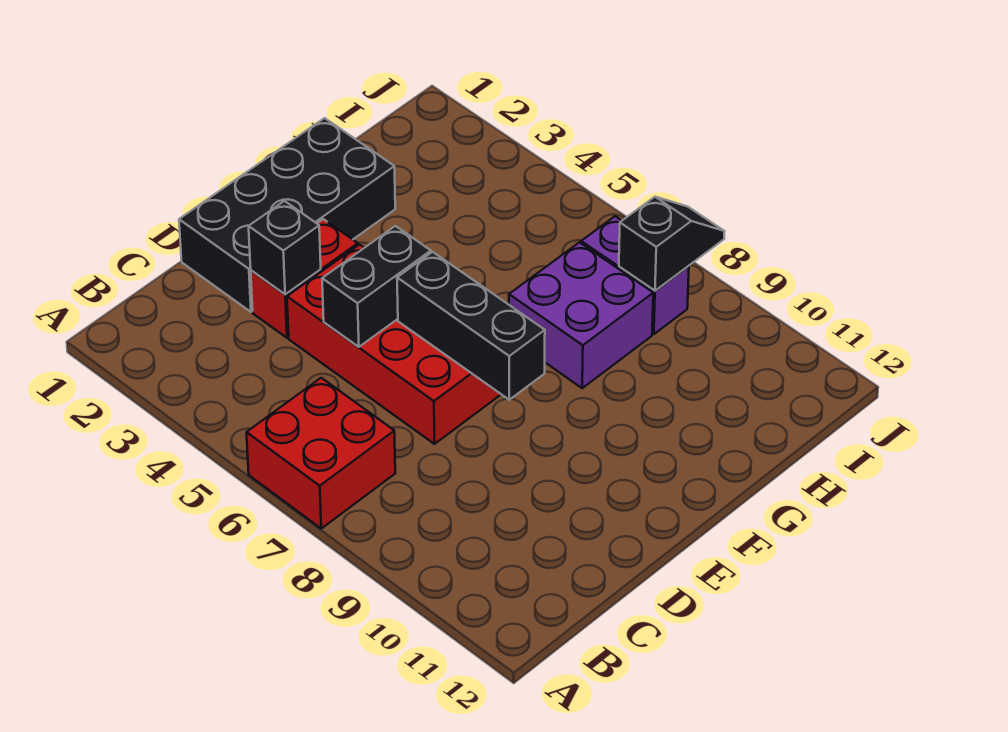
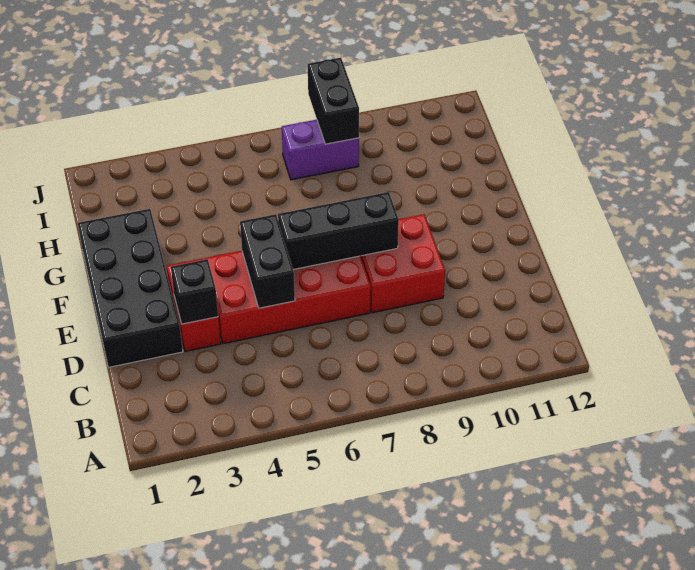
red 2x2 brick [247,378,395,528] -> red 2x2 brick moved to [361,214,445,313]
purple 2x2 brick [509,242,653,388] -> none
black 1x2 slope [619,197,725,291] -> black 1x2 brick [308,58,359,144]

